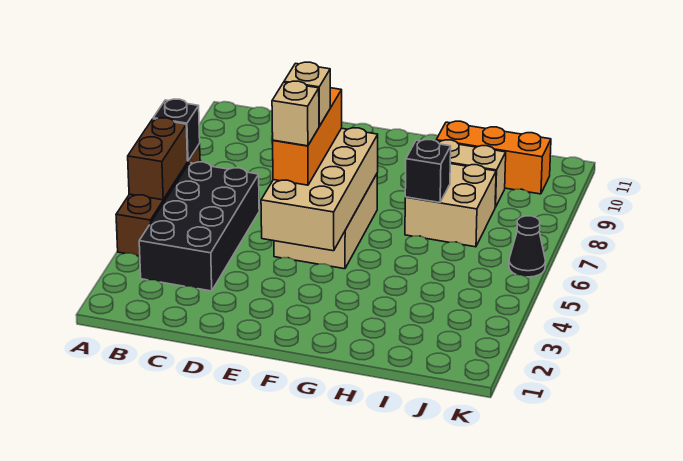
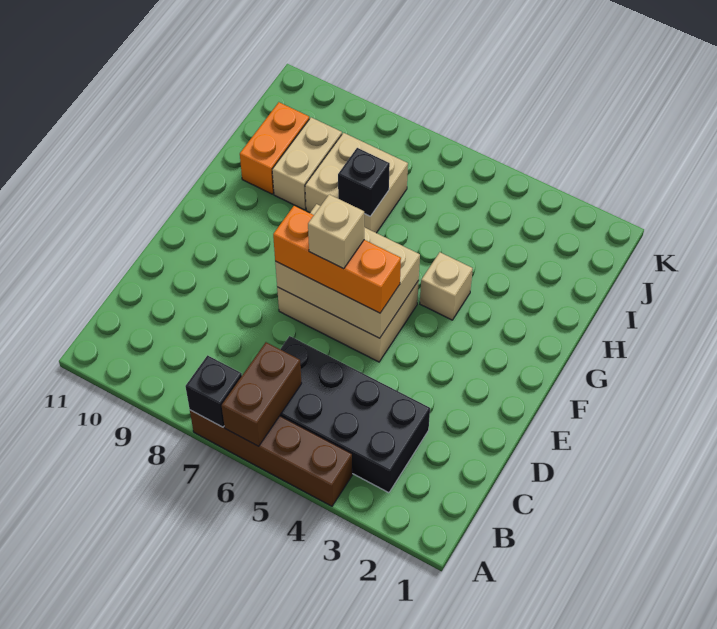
brown 1x2 brick [128,118,187,200] -> brown 1x2 brick turned to [222,342,302,446]
tan 2x4 brick [261,128,378,251] -> tan 2x3 brick [275,204,420,338]
tan 1x1 brick [272,81,319,146] -> tan 1x1 brick moved to [420,252,473,320]
orange 1x3 brick [436,121,551,194] -> orange 1x2 brick [240,102,309,194]
black 1x1 cone [509,216,545,277] -> none

